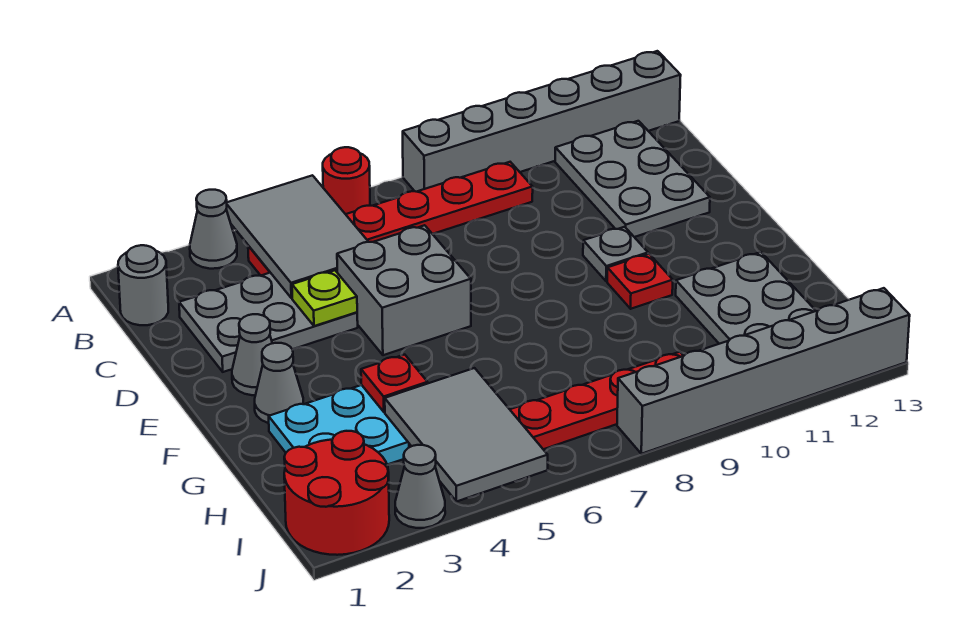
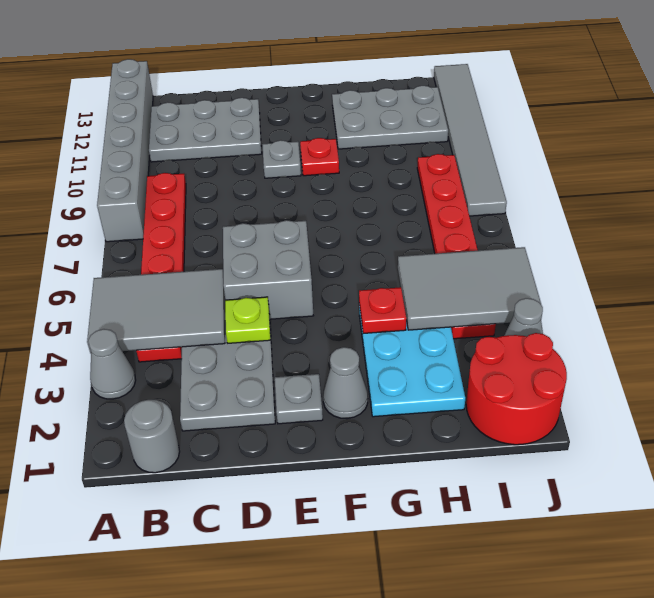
red 1x1 round brick [323,147,370,214] -> none
grey 1x1 cone [232,314,272,395] -> grey 1x1 plate [275,374,323,424]
grey 1x6 brick [617,288,910,454] -> grey 1x6 tile [434,64,507,216]

